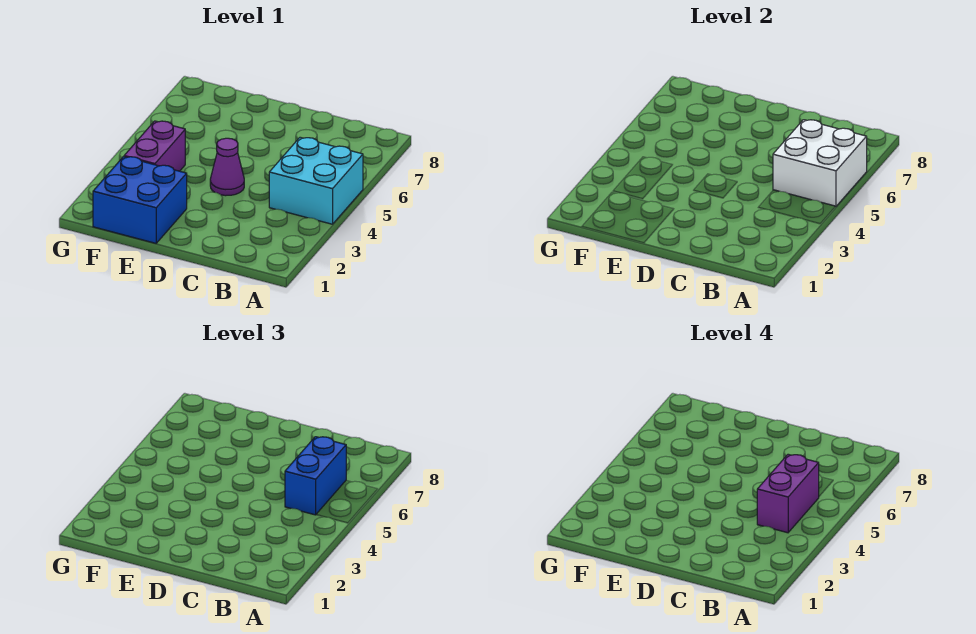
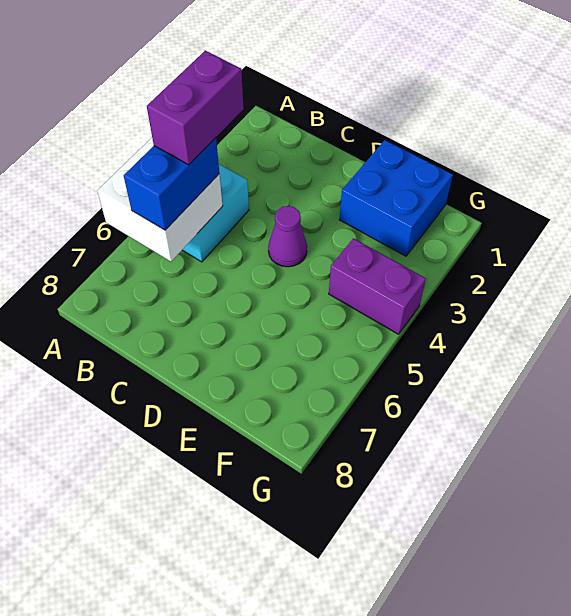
purple 1x2 brick [124,121,185,171] -> purple 1x2 brick turned to [329,238,426,334]

